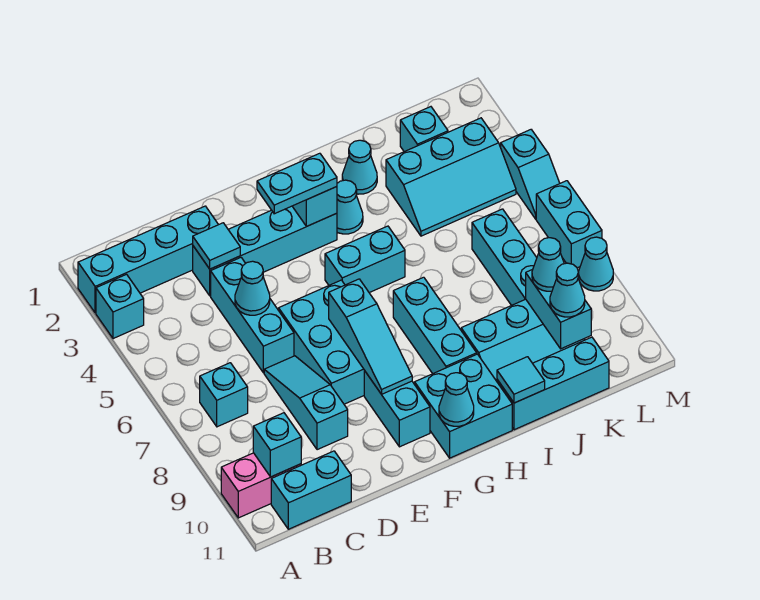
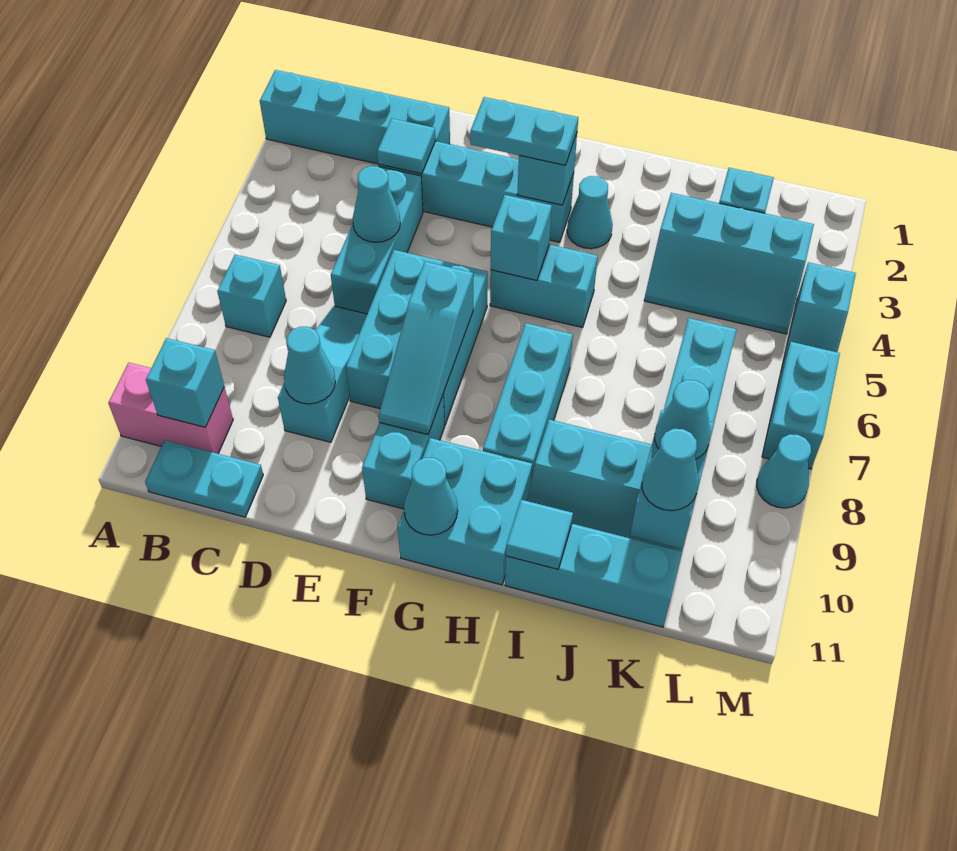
cyan 1x1 brick [96,274,144,339] -> cyan 1x1 brick moved to [491,195,552,280]
cyan 1x2 brick [271,451,351,529] -> cyan 1x2 plate [145,440,263,517]
cyan 1x1 cone [342,140,377,194] -> cyan 1x1 cone moved to [284,327,335,404]

